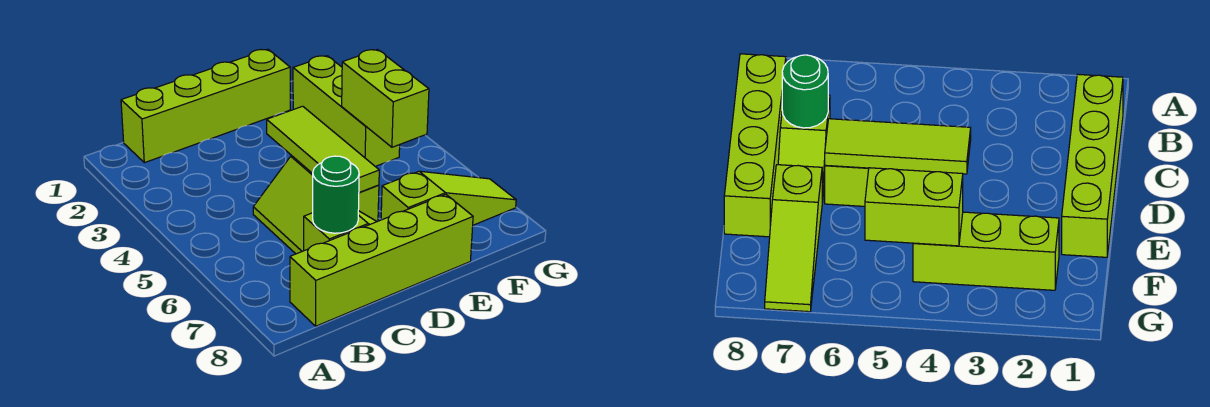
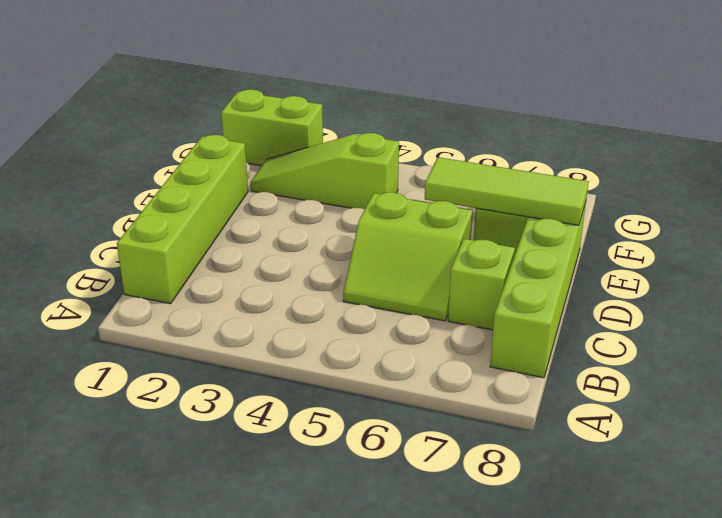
green 1x1 round brick [313,156,359,233] -> none
lime 1x3 tile [267,106,379,192] -> lime 1x3 tile moved to [425,157,589,225]
lime 1x3 brick [293,56,400,166] -> lime 1x3 slope [251,133,399,209]
lime 1x2 brick [342,49,429,147] -> lime 1x2 brick moved to [221,89,323,166]

